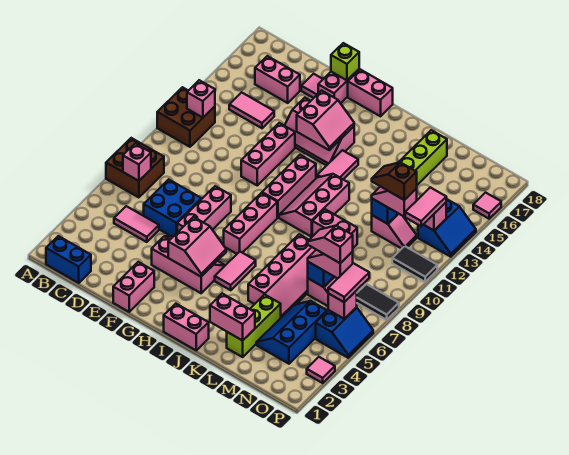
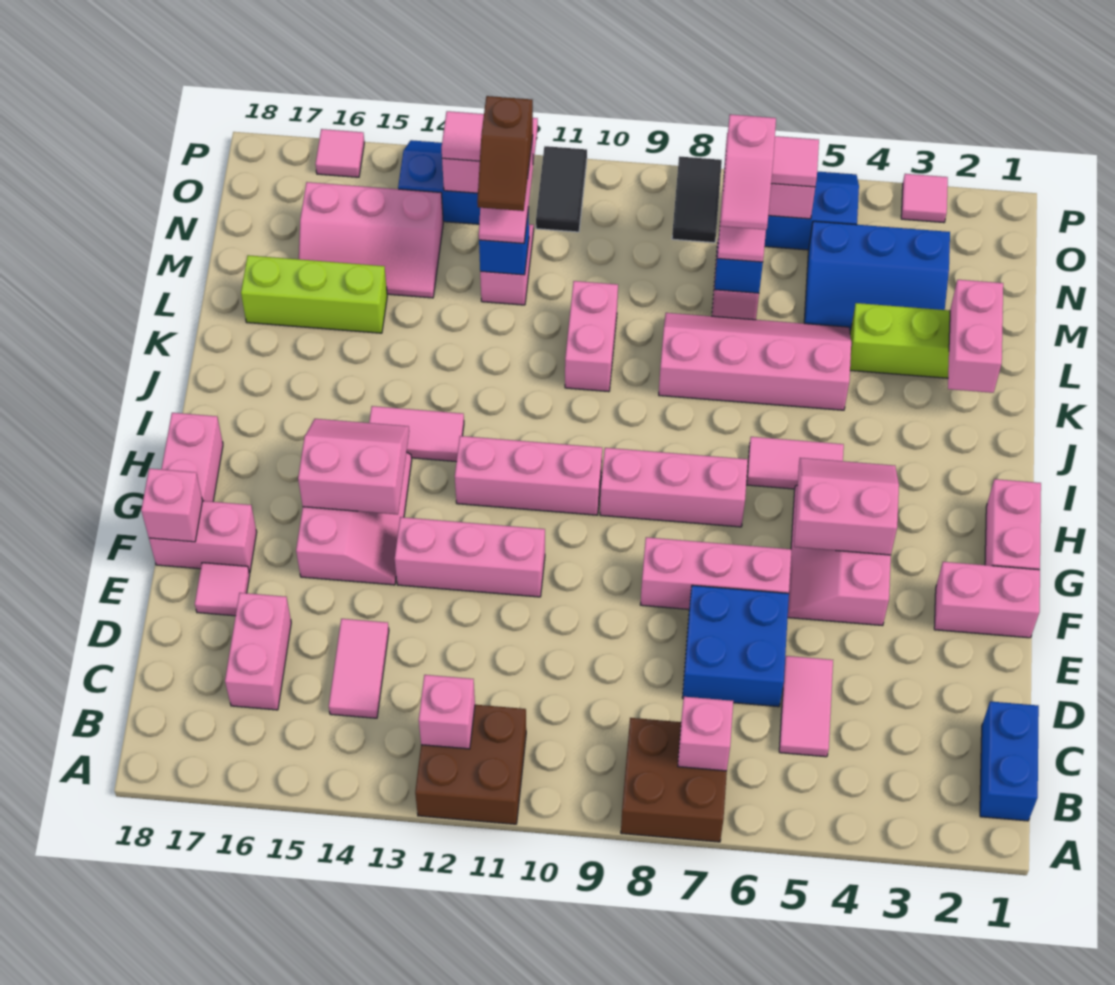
lime 1x1 brick [331,43,359,80] -> pink 1x1 brick [141,468,203,542]
pink 1x2 brick [164,304,209,350] -> pink 1x2 brick moved to [985,479,1041,570]
pink 2x3 slope [279,174,349,237] -> pink 2x3 slope moved to [299,182,443,298]

